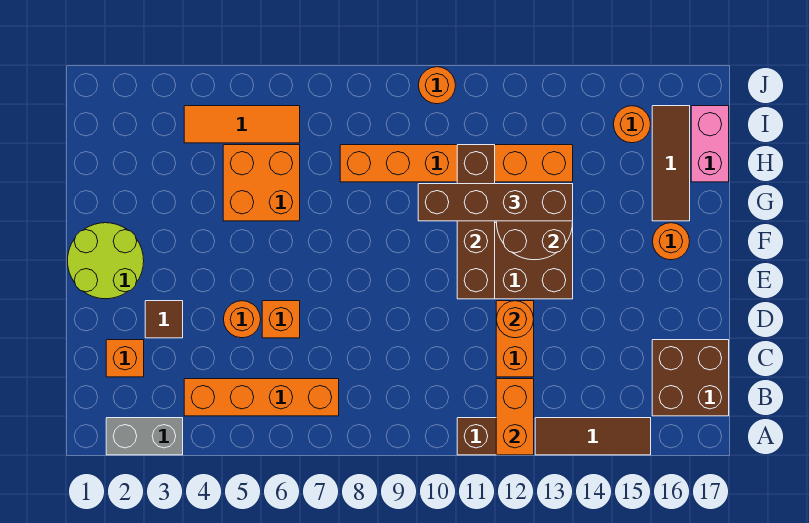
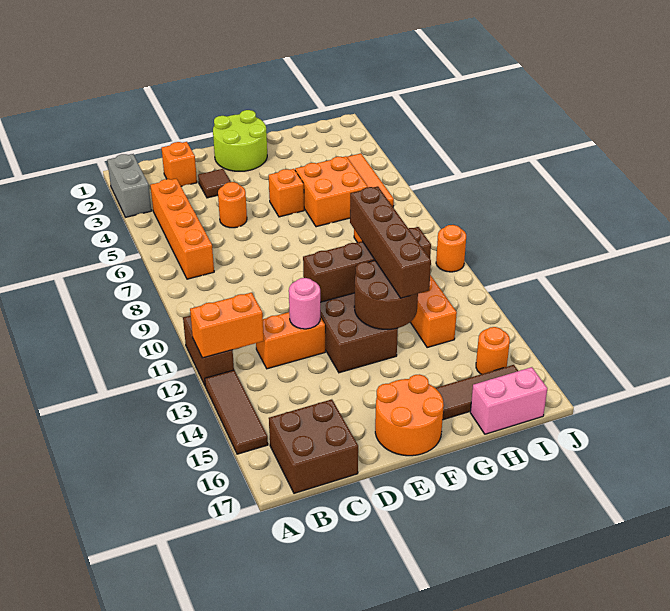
orange 1x1 brick [262,301,300,338] -> orange 1x1 brick moved to [269,169,304,217]
orange 1x1 round brick [496,301,534,338] -> pink 1x1 round brick [289,278,320,329]
orange 1x1 round brick [652,223,690,260] -> orange 2x2 round brick [375,374,444,456]

